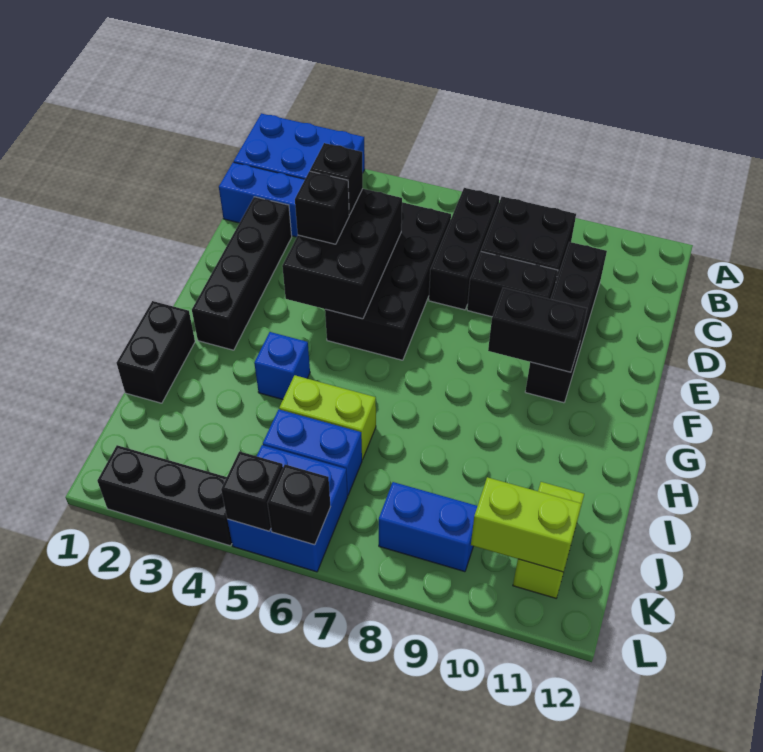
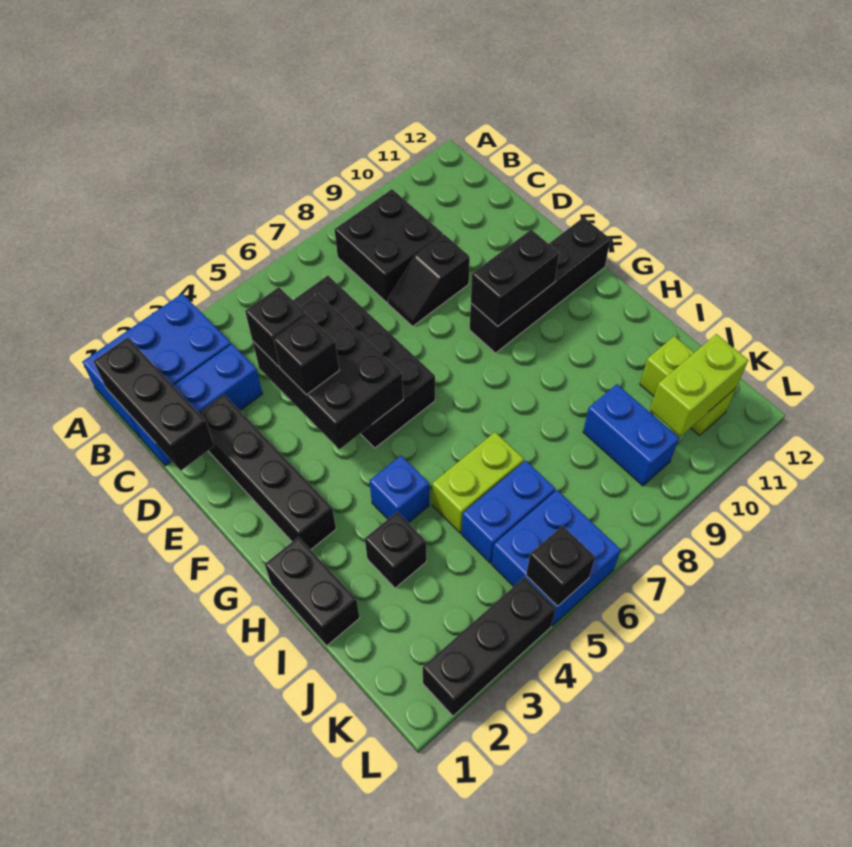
black 1x3 brick [429,188,500,310] -> black 1x3 brick moved to [94,338,214,471]
black 1x4 brick [525,242,607,403] -> black 1x4 brick turned to [470,217,611,353]
black 1x2 brick [467,252,558,317] -> black 1x2 slope [388,234,470,326]
blue 1x2 brick [379,482,477,572] -> blue 1x2 brick turned to [583,384,679,486]
black 1x1 brick [268,465,331,545] -> black 1x1 brick moved to [365,512,426,588]

